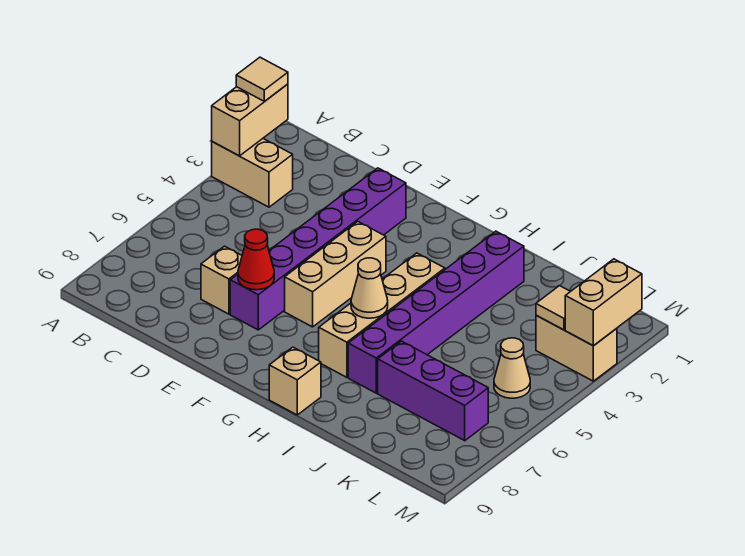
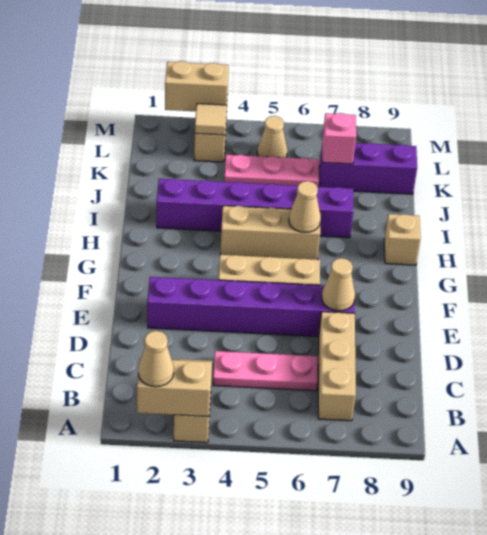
tan 1x1 tile [236,57,288,101] -> tan 1x1 cone [138,331,174,387]
none -> pink 1x3 plate [213,351,318,391]
tan 1x1 brick [201,246,242,314] -> tan 1x3 brick [318,312,356,421]
red 1x1 cone [238,229,274,290] -> tan 1x1 cone [322,258,355,311]
tan 1x4 brick [319,253,445,377] -> tan 1x3 brick [220,206,320,260]
purple 1x3 brick [378,341,488,441] -> purple 1x3 brick turned to [319,143,417,194]
none -> pink 1x3 plate [224,155,319,187]
none -> pink 1x1 brick [322,113,356,164]

